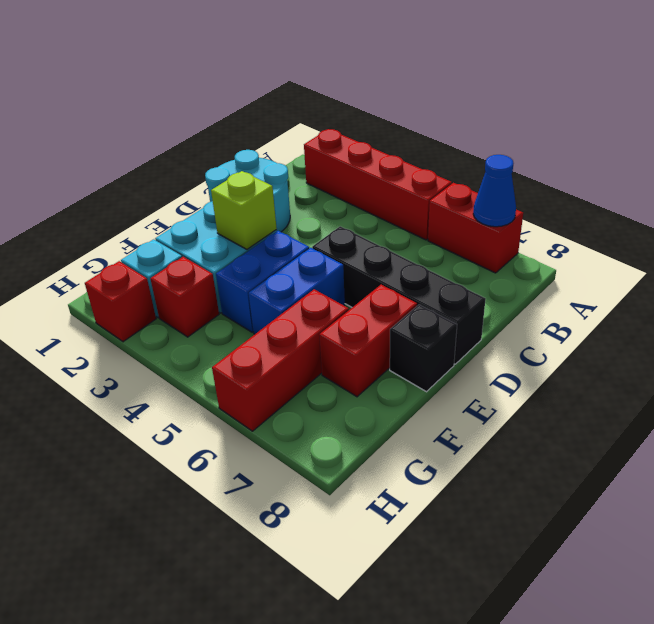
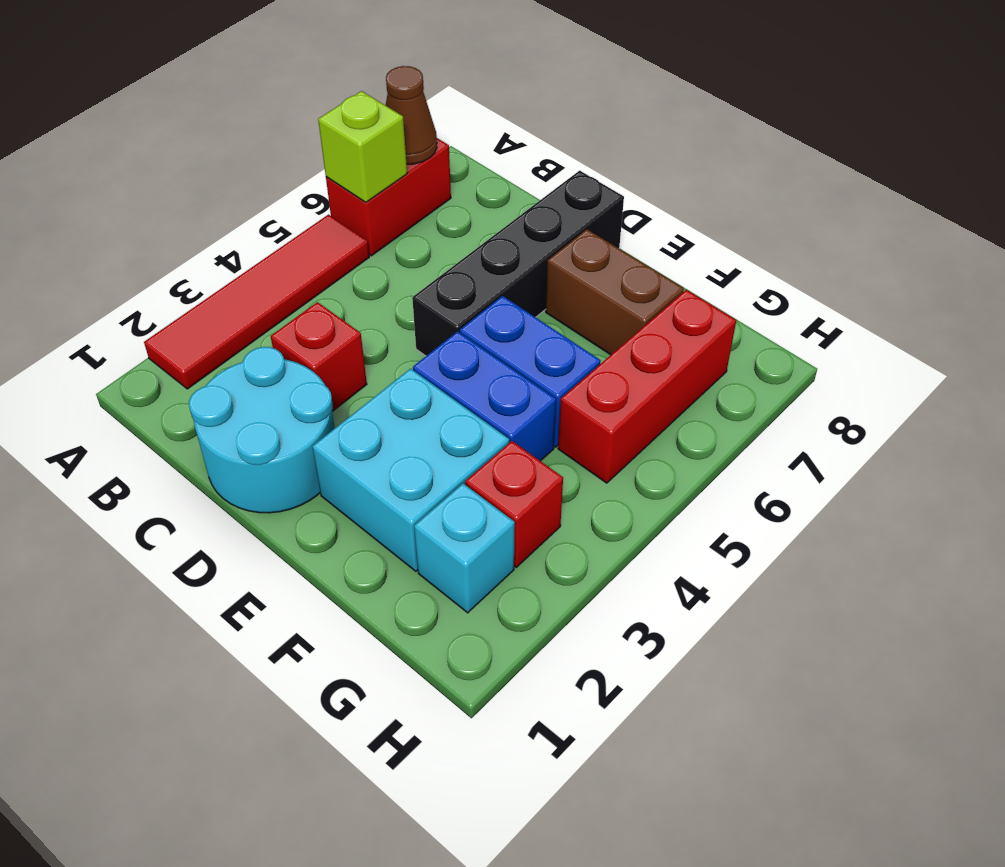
red 1x4 brick [304,129,452,240] -> red 1x4 tile [144,215,369,389]
blue 1x1 cone [473,155,516,227] -> brown 1x1 cone [386,66,437,164]
lime 1x1 brick [211,171,277,249] -> lime 1x1 brick moved to [318,91,407,202]
red 1x2 brick [319,285,417,397] -> brown 1x2 brick [546,229,684,355]
black 1x1 brick [390,304,457,392] -> none
red 1x3 brick [212,289,349,431] -> red 1x3 brick turned to [558,290,736,483]
red 1x1 brick [85,261,156,342] -> red 1x1 brick moved to [271,302,367,411]

